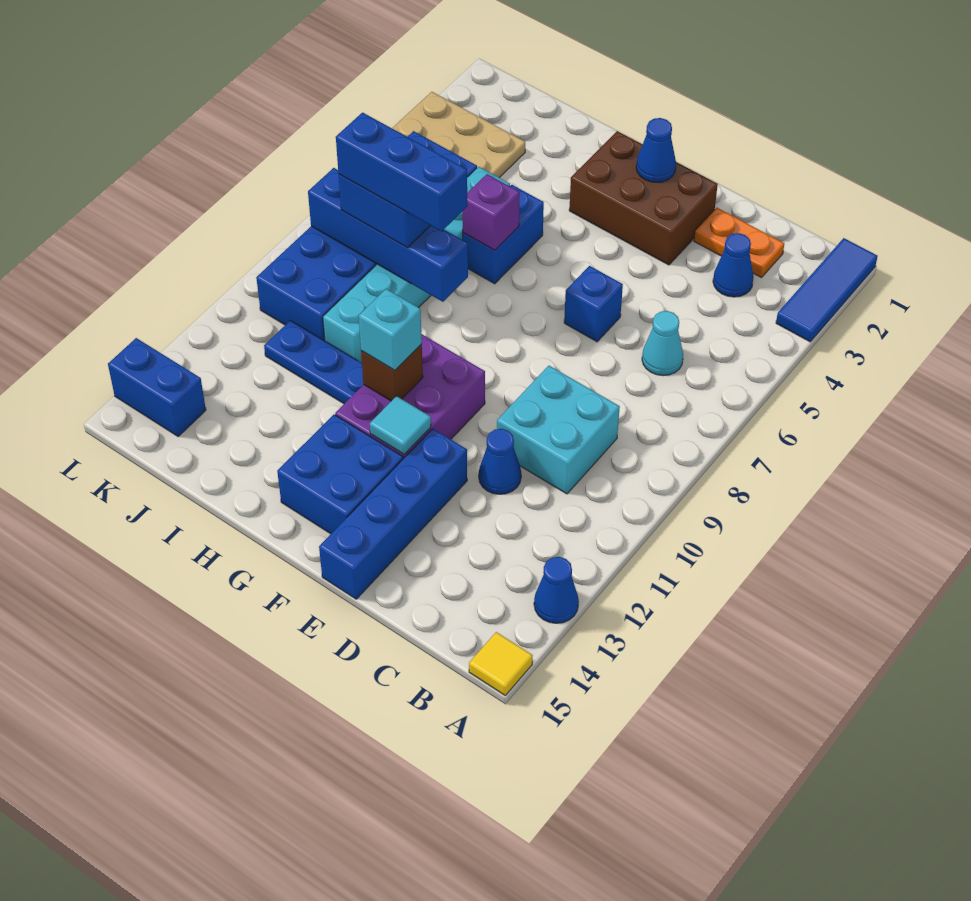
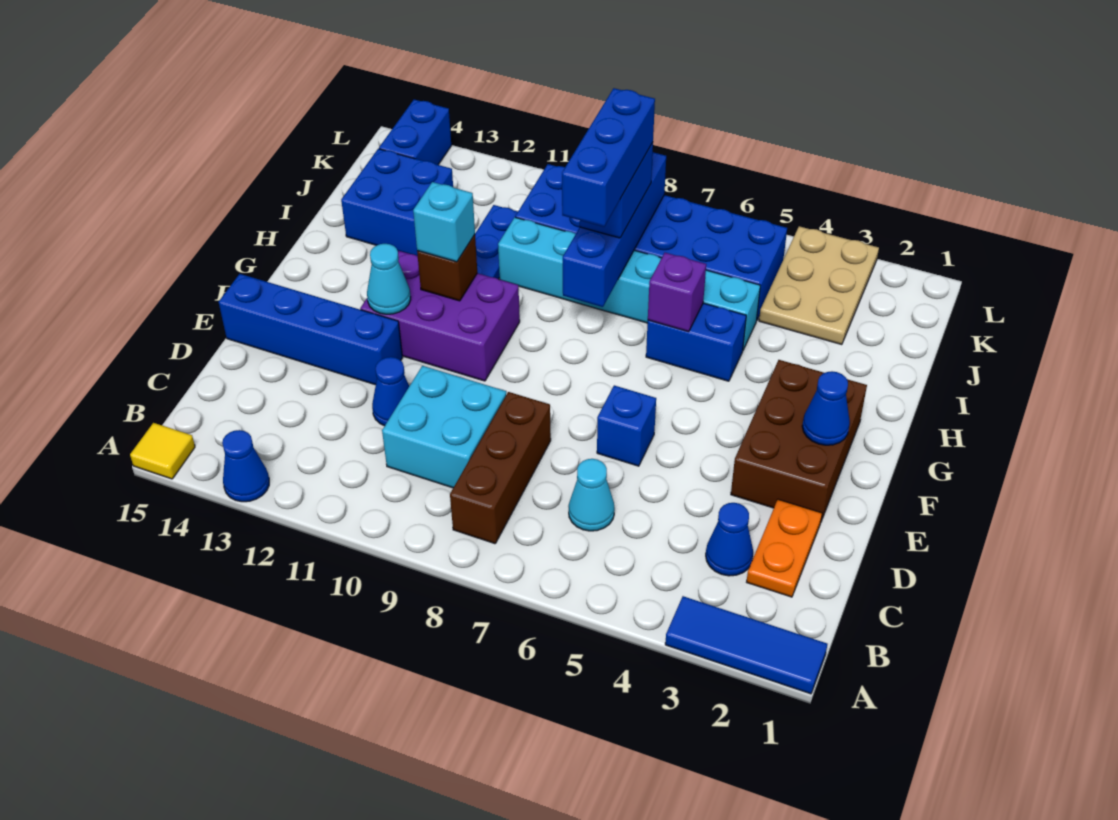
none -> brown 1x3 brick [450,392,551,544]
cyan 1x1 tile [370,396,431,454] -> cyan 1x1 cone [367,244,411,314]
blue 2x2 brick [277,415,403,534] -> blue 2x2 brick moved to [341,149,453,256]

